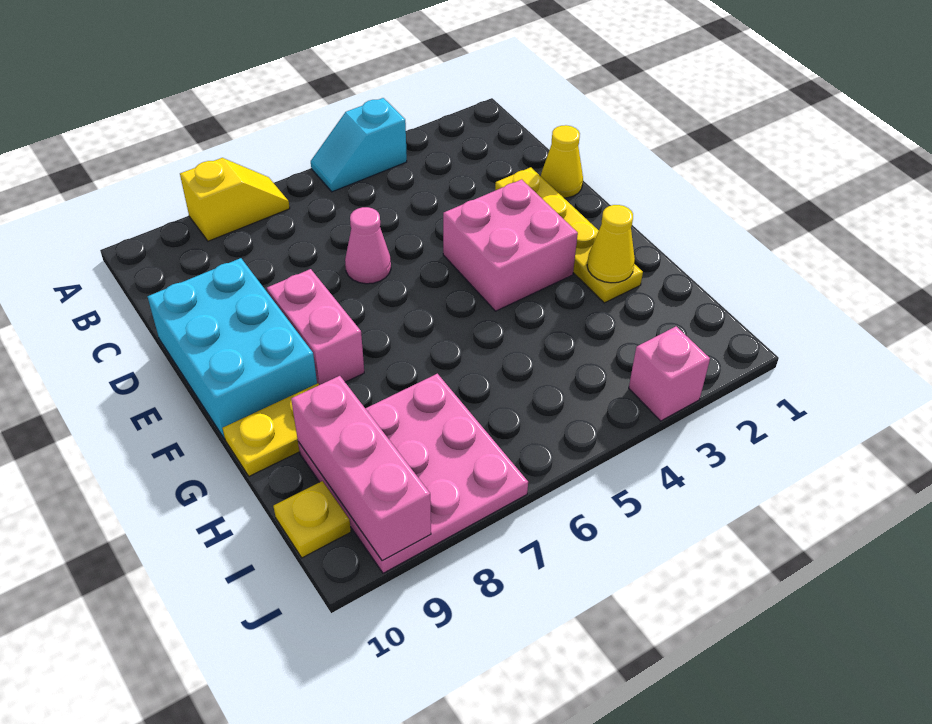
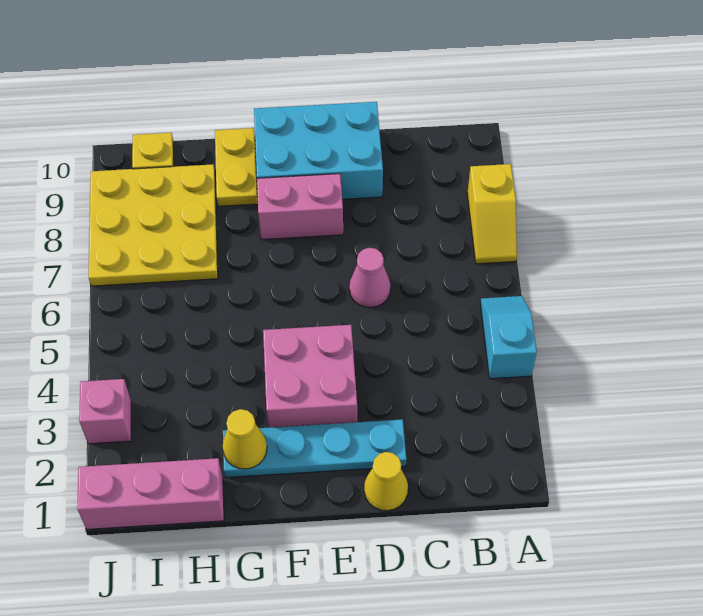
yellow 1x4 plate [495,167,643,303] -> cyan 1x4 plate [223,419,406,478]
pink 3x3 plate [298,374,528,573] -> yellow 3x3 plate [88,164,218,286]
pink 1x3 brick [291,376,431,561] -> pink 1x3 brick moved to [77,458,224,529]

